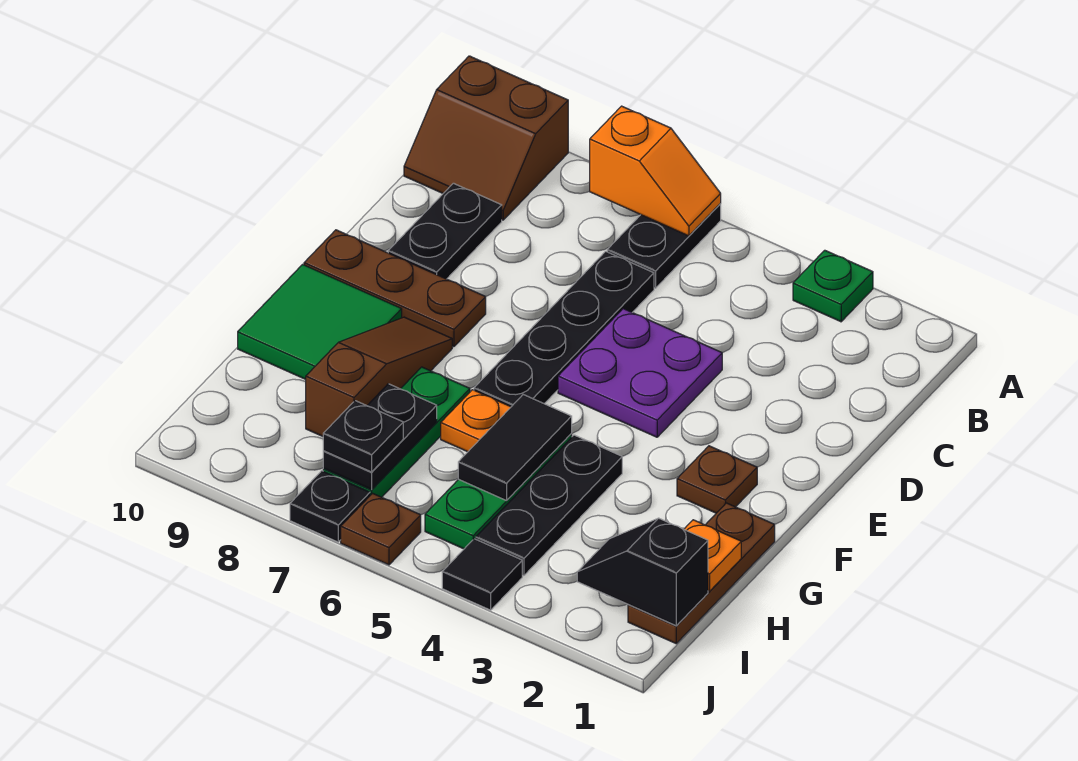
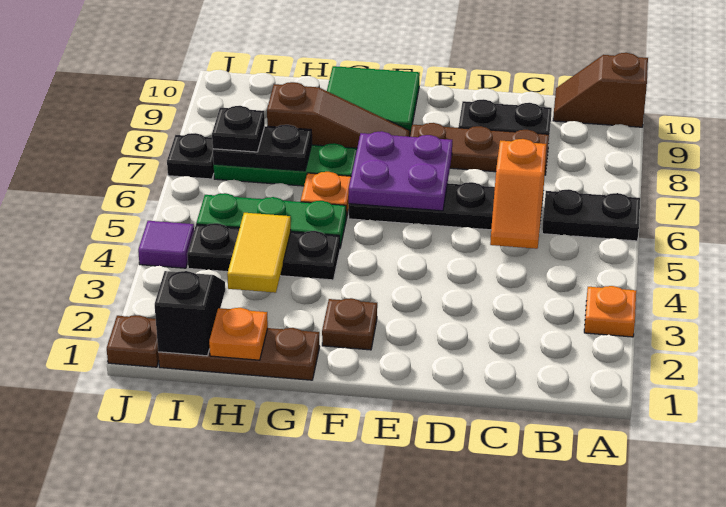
green 1x1 plate [793,250,873,322] -> orange 1x1 plate [584,286,636,337]
orange 1x2 slope [590,106,721,236] -> orange 1x2 slope moved to [490,139,546,249]
brown 2x2 slope [404,56,568,220] -> brown 1x2 slope [553,53,648,127]
purple 2x2 plate [558,309,722,437] -> purple 2x2 plate moved to [349,131,452,211]
brown 1x3 plate [304,230,486,347] -> brown 1x3 plate turned to [410,123,549,175]
black 1x2 tile [458,395,572,501] -> none
none -> yellow 1x2 tile [227,213,291,293]
black 1x1 tile [442,539,522,610] -> purple 1x1 tile [138,221,194,268]
brown 1x1 plate [341,493,421,565] -> brown 1x1 plate moved to [107,315,159,367]

